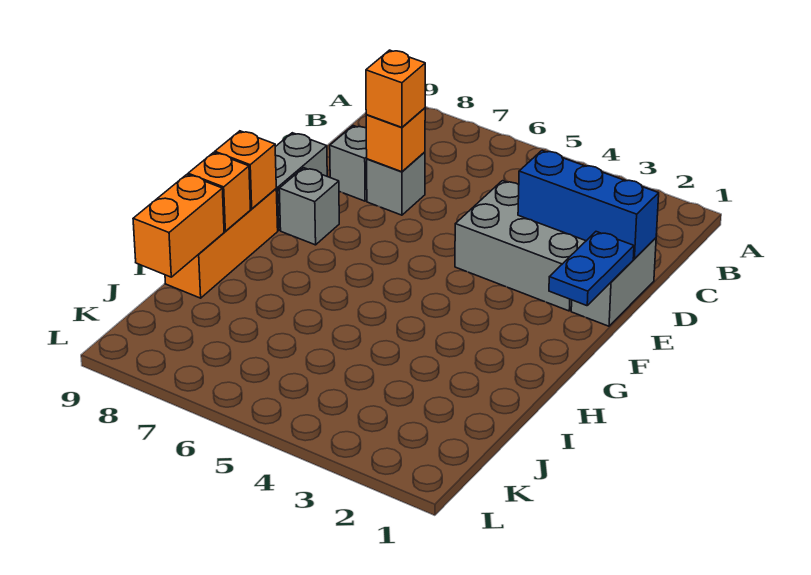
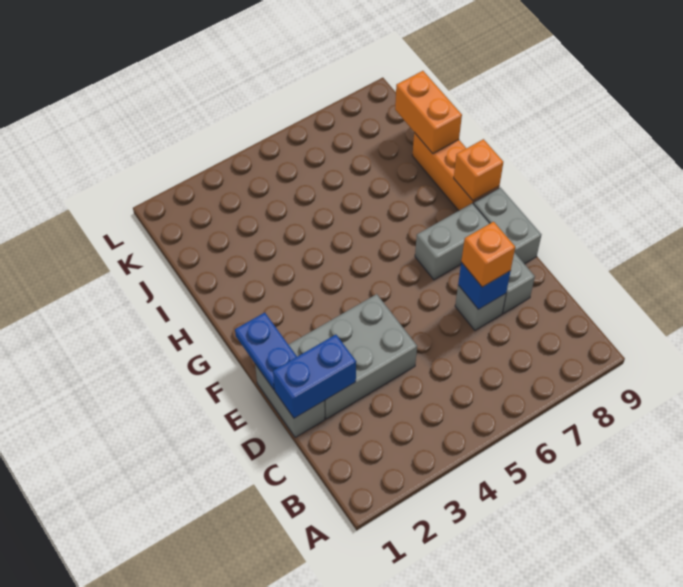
blue 1x3 brick [518,150,659,259] -> blue 1x2 brick [273,335,356,418]
orange 1x1 brick [366,108,425,172] -> blue 1x1 brick [458,262,511,309]
grey 1x1 brick [279,168,339,245] -> grey 1x2 brick [415,203,490,280]
orange 1x1 brick [188,152,251,231] -> none

